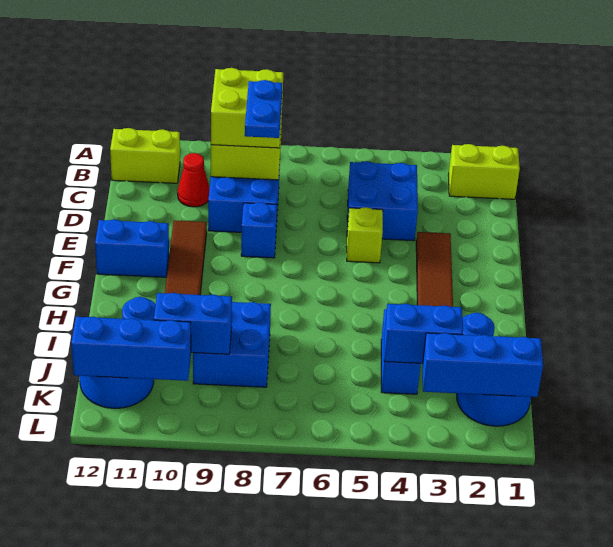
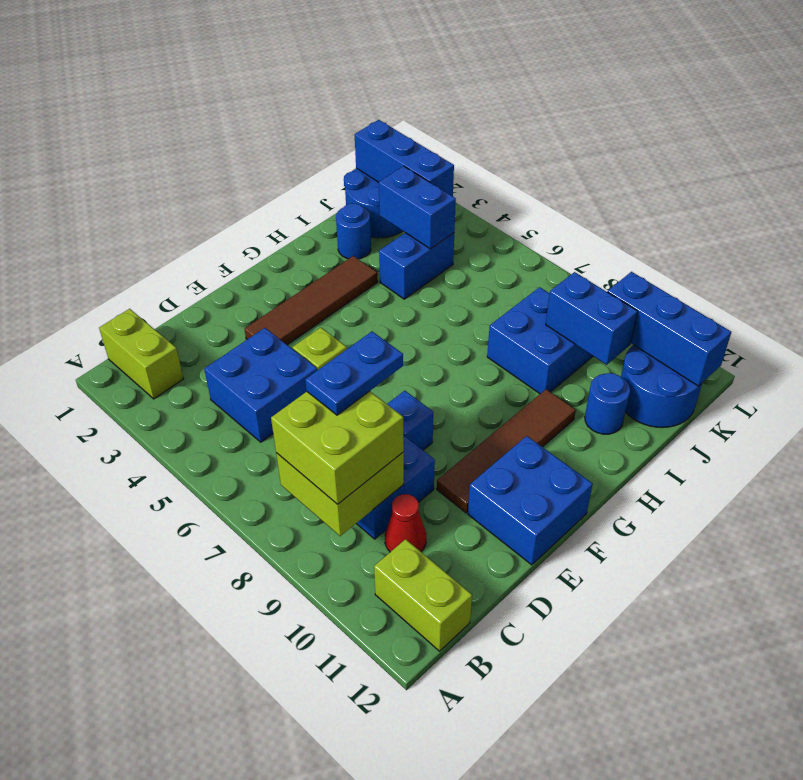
blue 1x2 brick [95,219,169,277] -> blue 2x2 brick [468,436,593,565]

